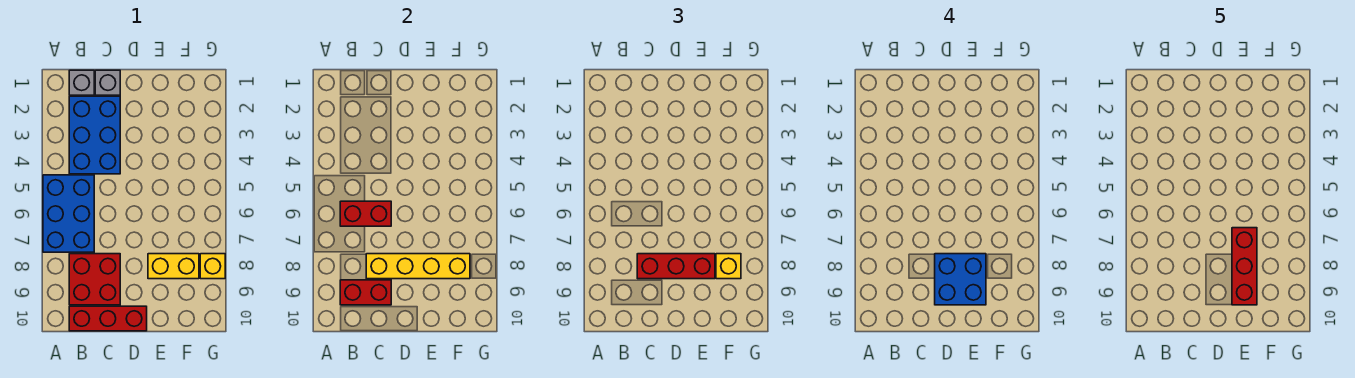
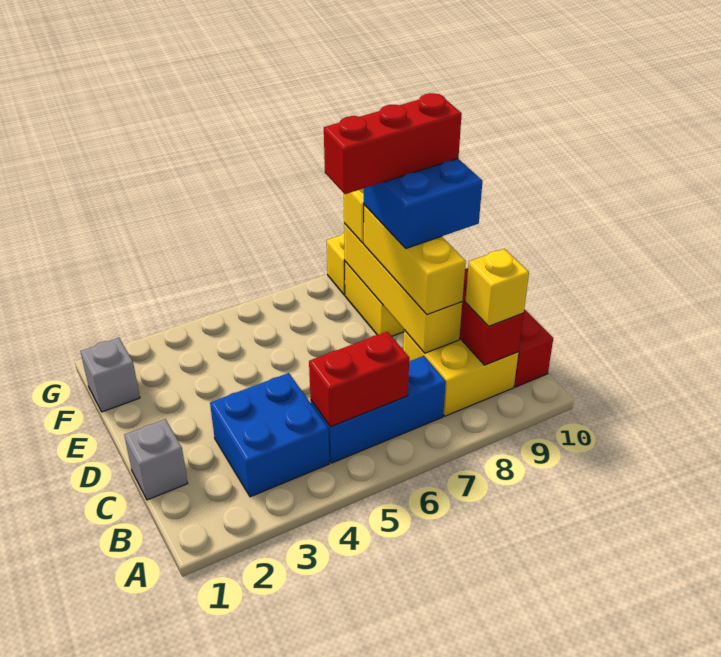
blue 2x3 brick [43,175,94,252] -> blue 1x3 brick [311,356,446,463]
grey 1x1 brick [69,70,94,95] -> grey 1x1 brick moved to [80,338,140,412]
blue 2x3 brick [69,96,120,174] -> blue 2x2 brick [210,373,329,497]
red 1x2 brick [340,201,391,226] -> red 1x2 brick turned to [309,332,409,427]
red 2x2 brick [69,254,120,305] -> yellow 2x2 brick [403,330,518,416]
none -> yellow 1x1 brick [465,249,529,326]
red 1x3 brick [637,254,715,279] -> yellow 1x3 brick [364,205,466,315]

